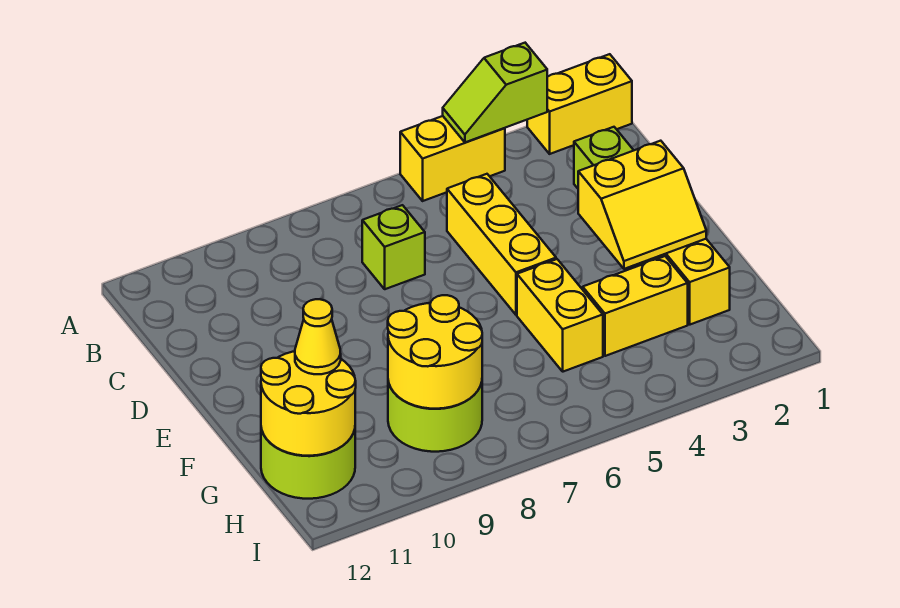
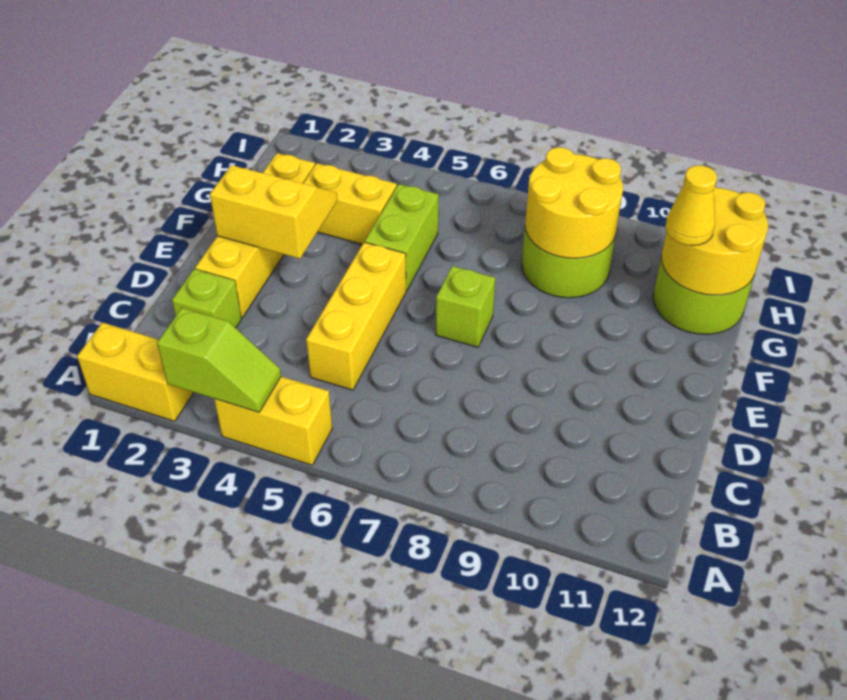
lime 1x1 brick [362,205,425,289] -> lime 1x1 brick moved to [436,266,495,347]
yellow 1x2 brick [517,259,603,372] -> lime 1x2 brick [365,184,439,291]

